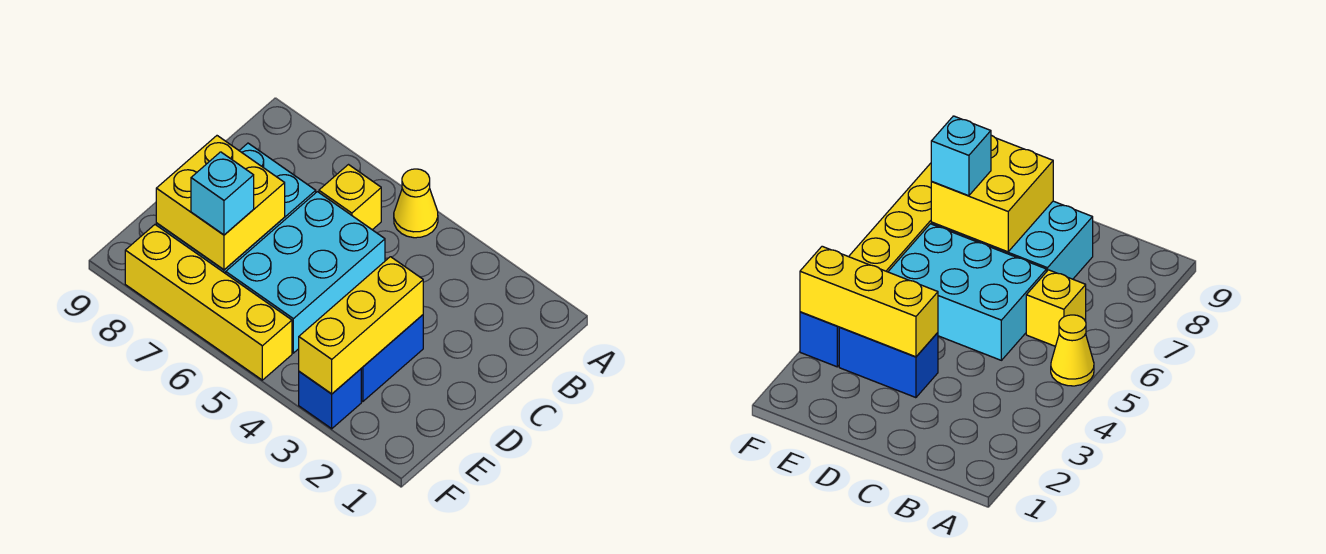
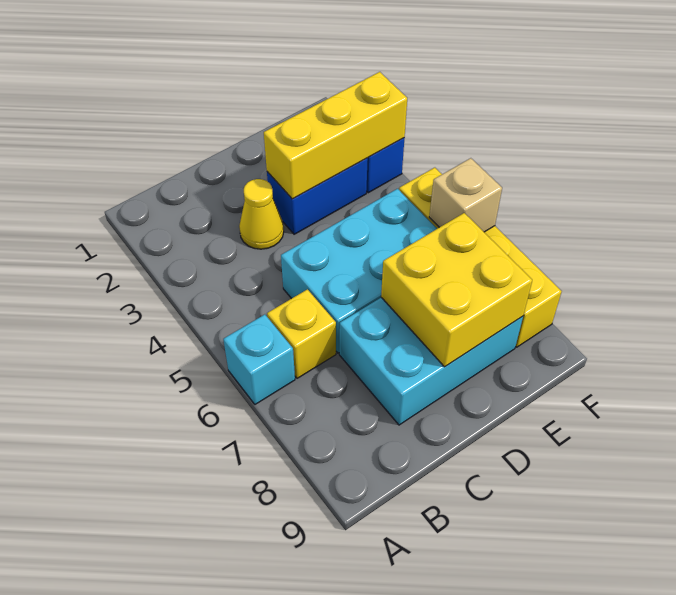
yellow 1x1 cone [394,169,438,238] -> yellow 1x1 cone moved to [239,179,284,249]
cyan 1x1 brick [191,152,254,235] -> cyan 1x1 brick moved to [223,314,295,404]
none -> tan 1x1 brick [429,158,502,232]

